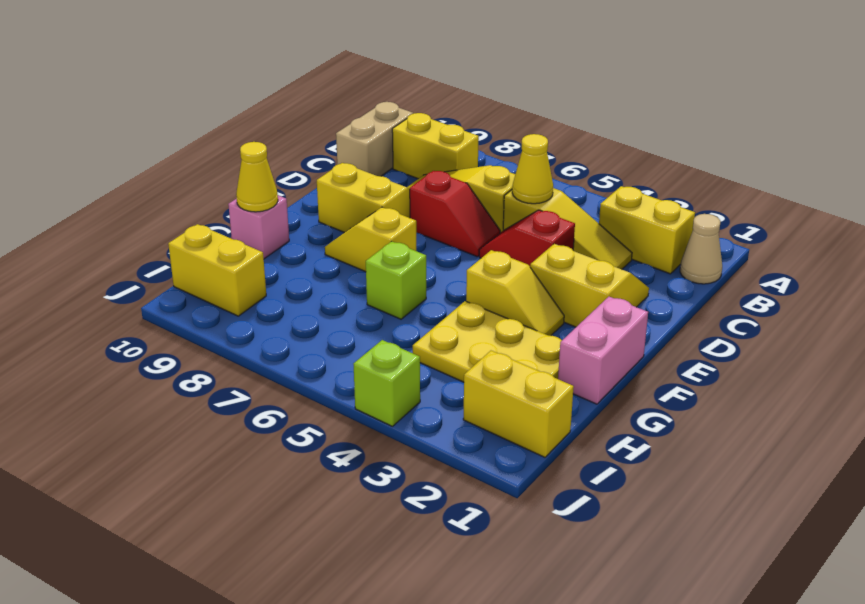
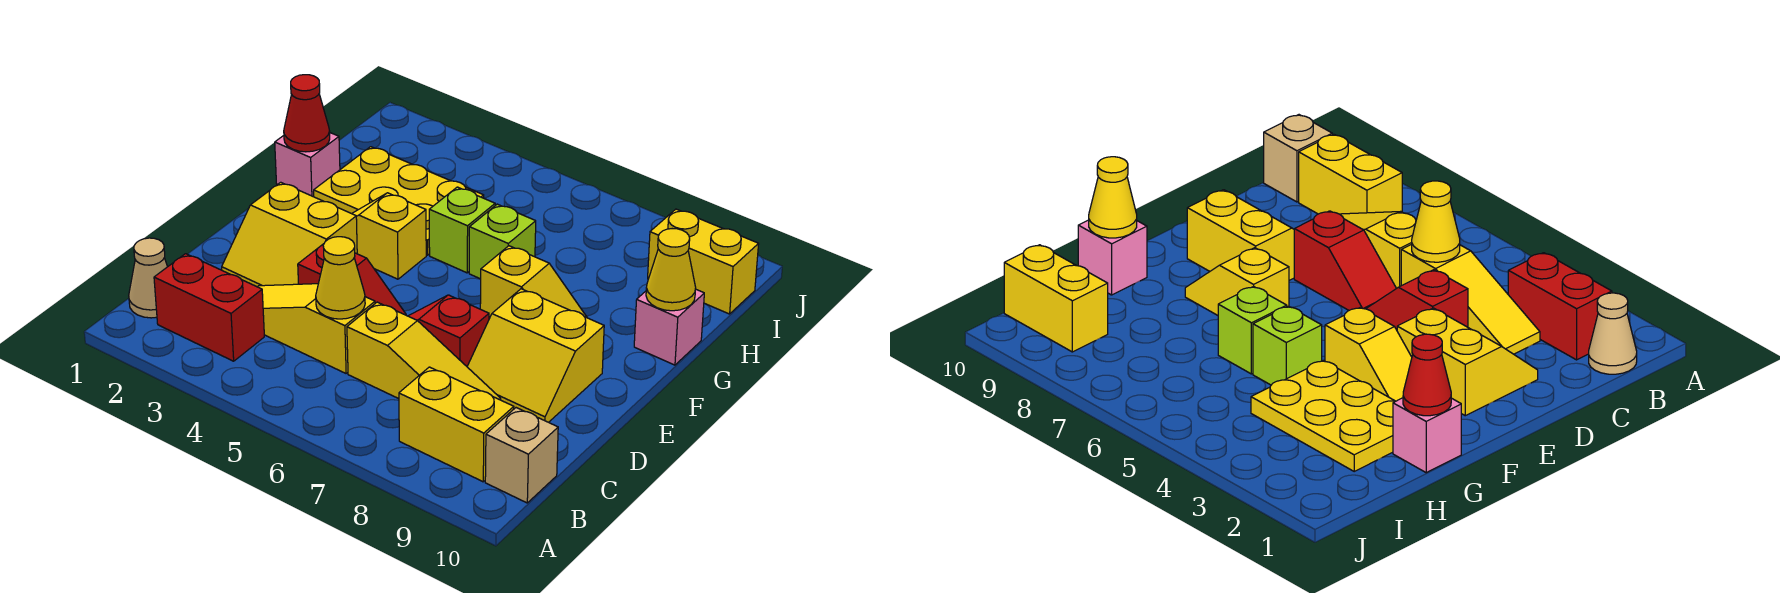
yellow 1x2 brick [599,186,695,274] -> red 1x2 brick [154,254,264,361]
tan 1x2 brick [336,102,413,176] -> tan 1x1 brick [485,408,558,503]
pink 1x2 brick [558,297,648,404] -> pink 1x1 brick [275,133,340,197]
none -> red 1x1 cone [284,75,330,152]
yellow 1x2 brick [463,351,574,457] -> none
lime 1x1 brick [354,340,420,427] -> lime 1x1 brick moved to [429,187,495,273]

